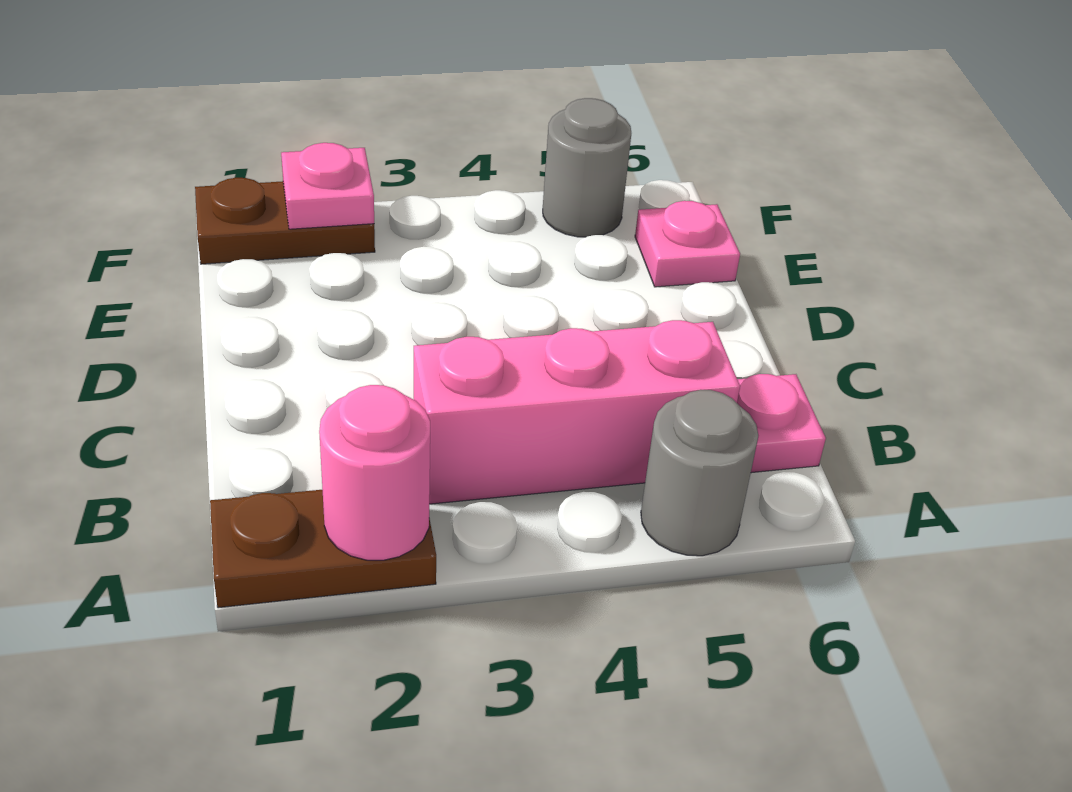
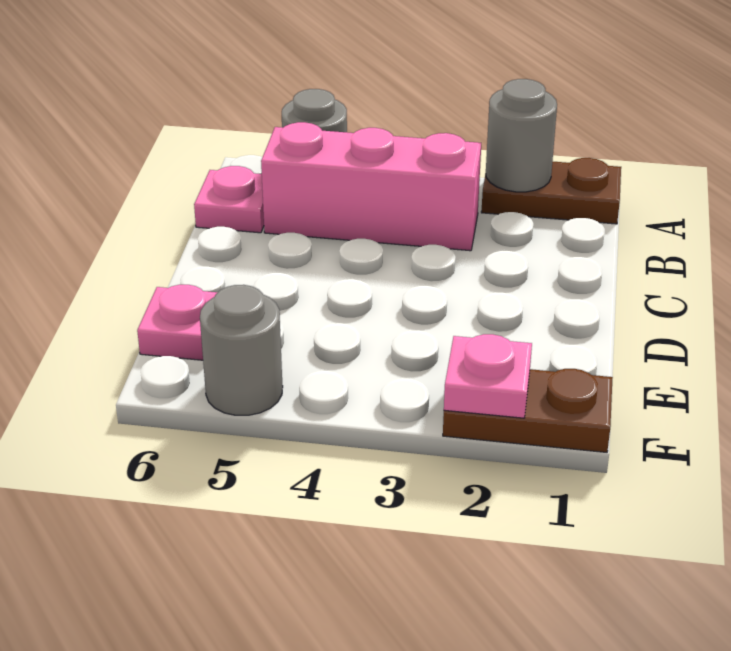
pink 1x1 round brick [319,385,430,560] -> grey 1x1 round brick [486,79,557,192]

